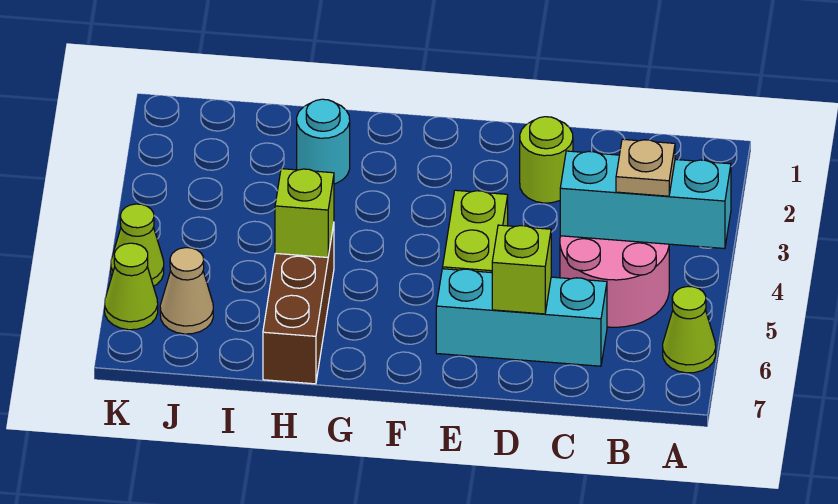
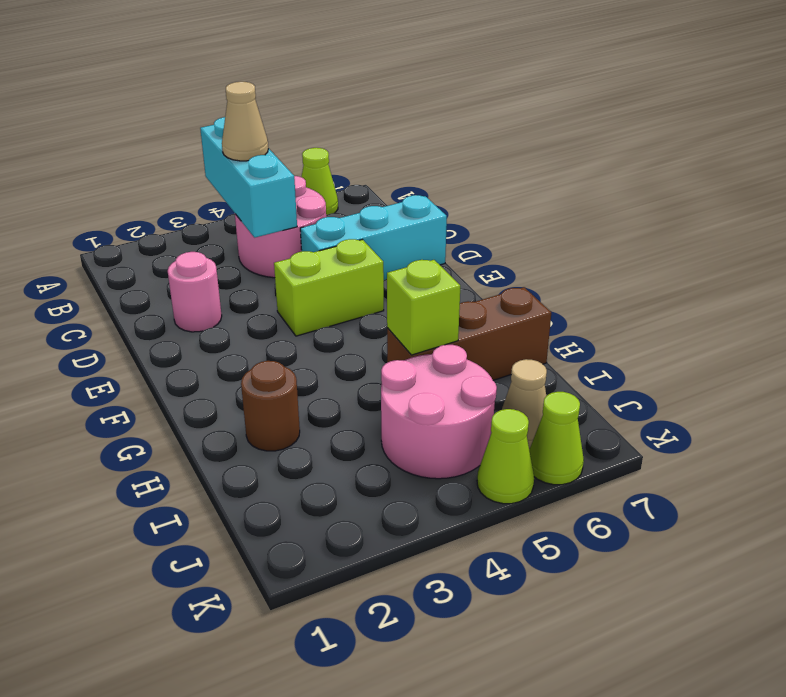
tan 1x1 plate [616,139,675,196] -> tan 1x1 cone [222,82,268,161]
cyan 1x3 brick [436,269,607,366] -> cyan 1x3 brick turned to [300,195,447,280]
lime 1x1 round brick [520,117,573,203] -> pink 1x1 round brick [168,252,222,332]
lime 1x1 brick [492,225,551,314] -> none
cyan 1x1 round brick [297,99,350,184] -> brown 1x1 round brick [241,361,300,451]
none -> pink 2x2 round brick [381,345,497,479]

